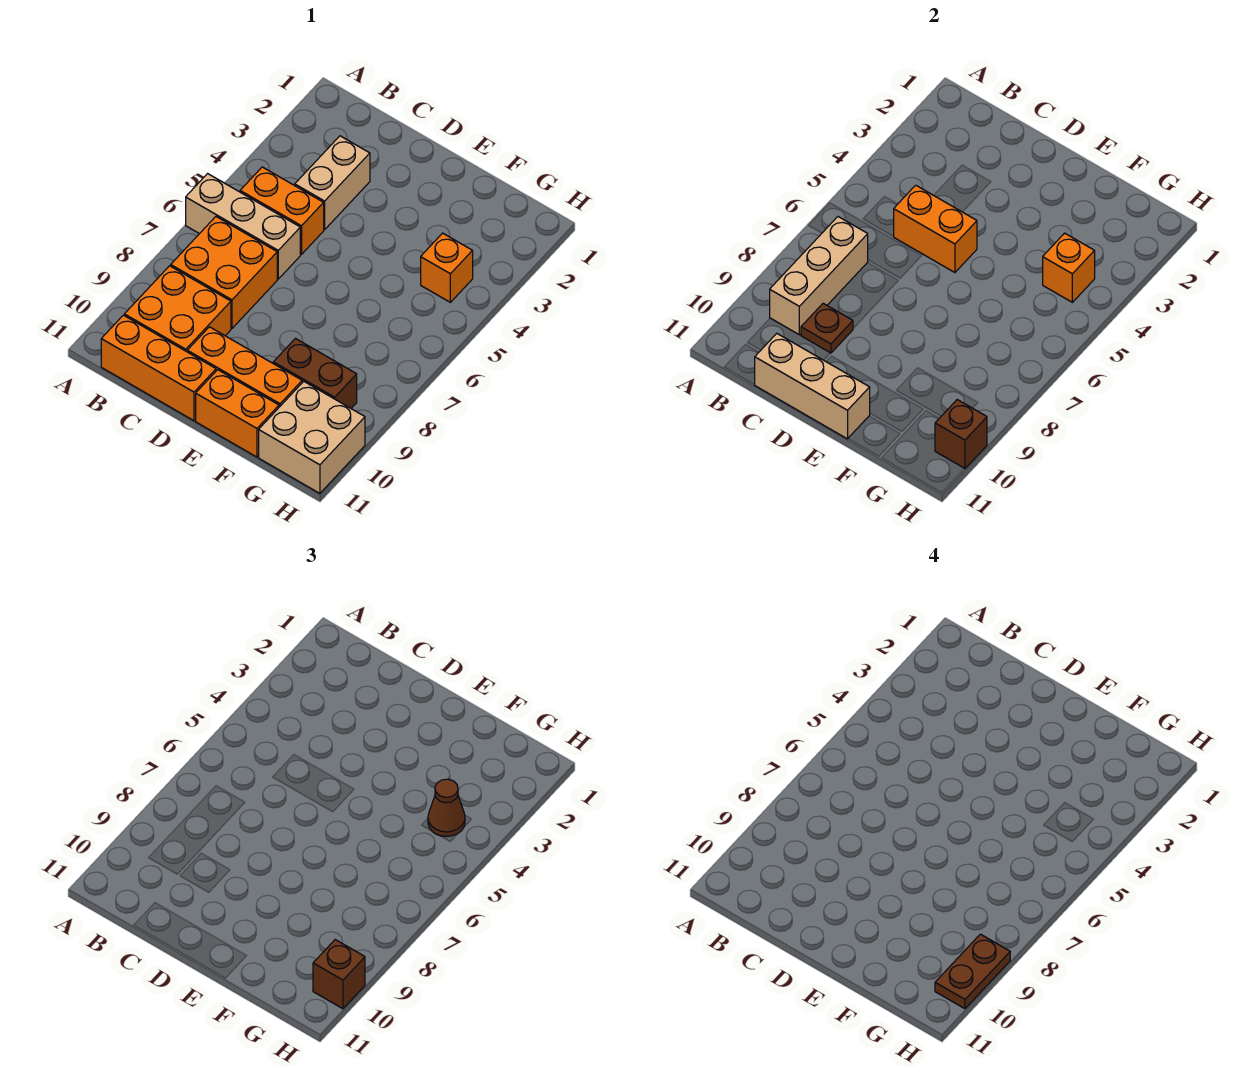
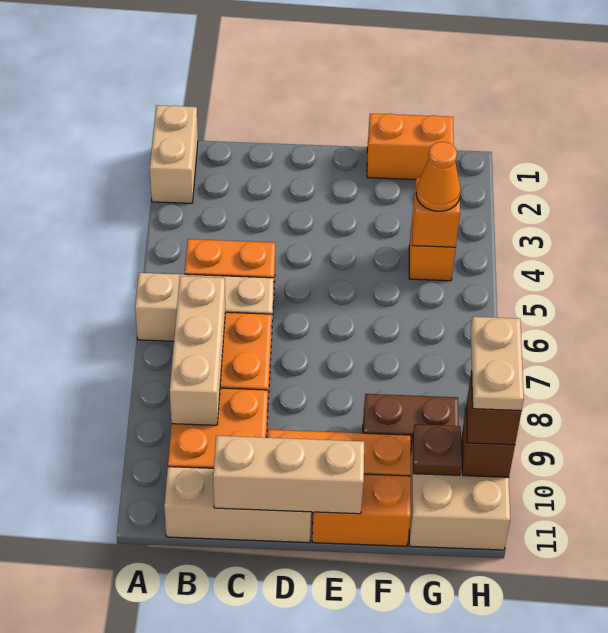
orange 1x3 brick [101,315,216,421] -> tan 1x3 brick [164,467,311,543]
tan 1x2 brick [295,136,370,230] -> tan 1x2 brick moved to [150,105,198,203]
orange 1x2 brick [893,185,977,273] -> orange 1x2 brick moved to [367,114,454,180]
brown 1x1 plate [801,303,853,353] -> brown 1x1 plate moved to [413,424,461,475]
brown 1x1 cone [428,779,465,837] -> orange 1x1 cone [416,142,461,211]
brown 1x2 plate [935,934,1010,1009] -> tan 1x2 plate [471,317,524,411]

